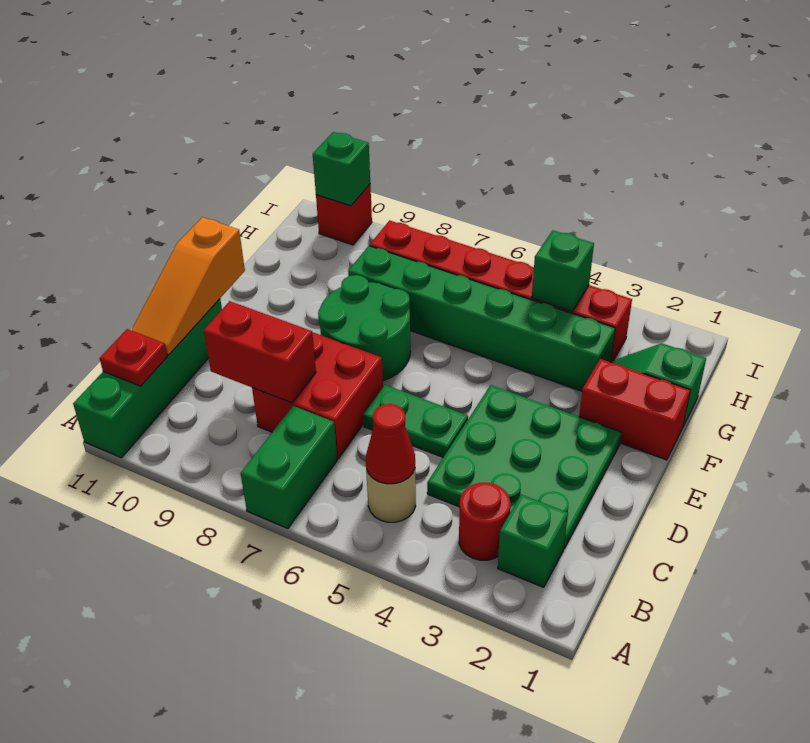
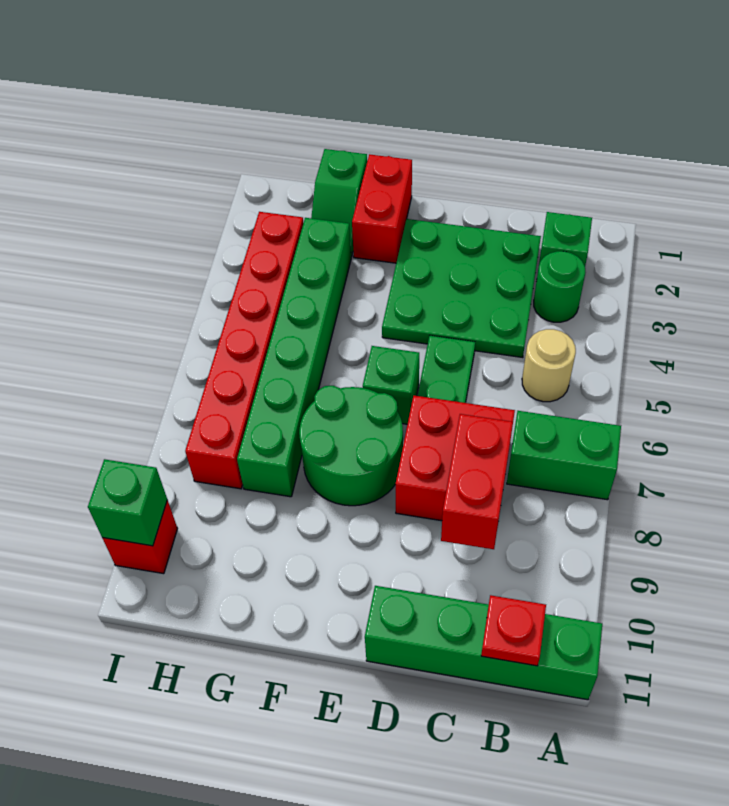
red 1x1 round brick [459,483,510,560] -> green 1x1 round brick [534,251,585,322]
red 1x1 cone [366,404,415,484] -> none
orange 1x3 slope [131,217,245,355] -> none
green 1x1 brick [532,231,594,311] -> green 1x1 brick moved to [363,346,419,424]

